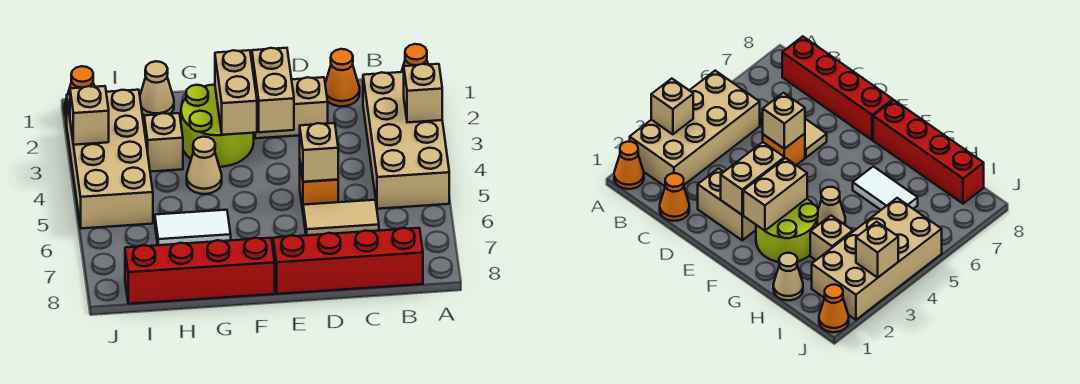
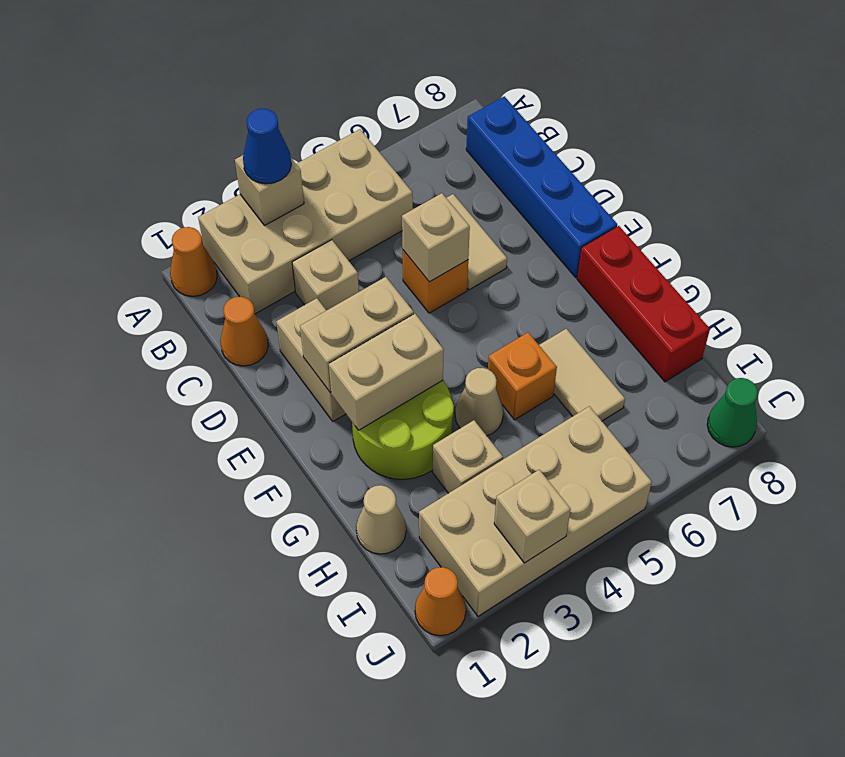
none -> blue 1x1 cone [243,109,291,184]
red 1x4 brick [273,228,423,294] -> blue 1x4 brick [466,96,617,277]
none -> tan 1x1 brick [292,240,359,310]
red 1x4 brick [125,238,275,304] -> red 1x3 brick [577,226,710,382]
none -> orange 1x1 brick [488,333,557,420]
white 1x2 tile [155,210,231,245] -> tan 1x2 tile [539,329,625,421]
none -> green 1x1 cone [707,378,758,447]

